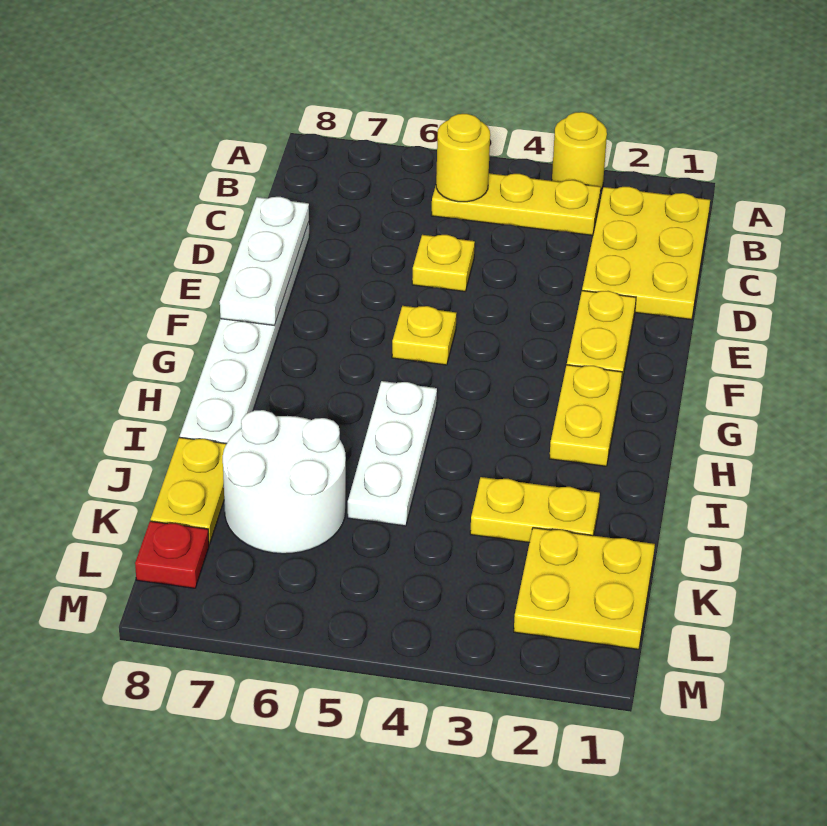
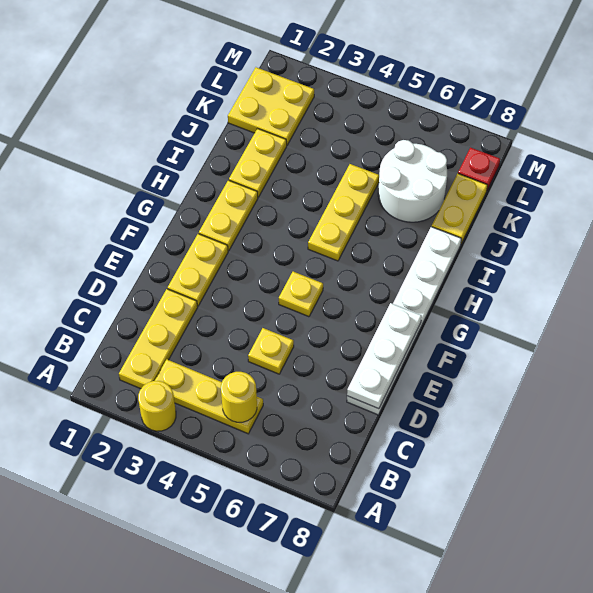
yellow 2x3 plate [582,187,710,319] -> yellow 1x3 plate [119,289,198,389]
white 1x3 plate [348,381,437,526] -> yellow 1x3 plate [308,164,379,261]
yellow 1x2 plate [470,477,600,543] -> yellow 1x2 plate turned to [229,129,287,197]

